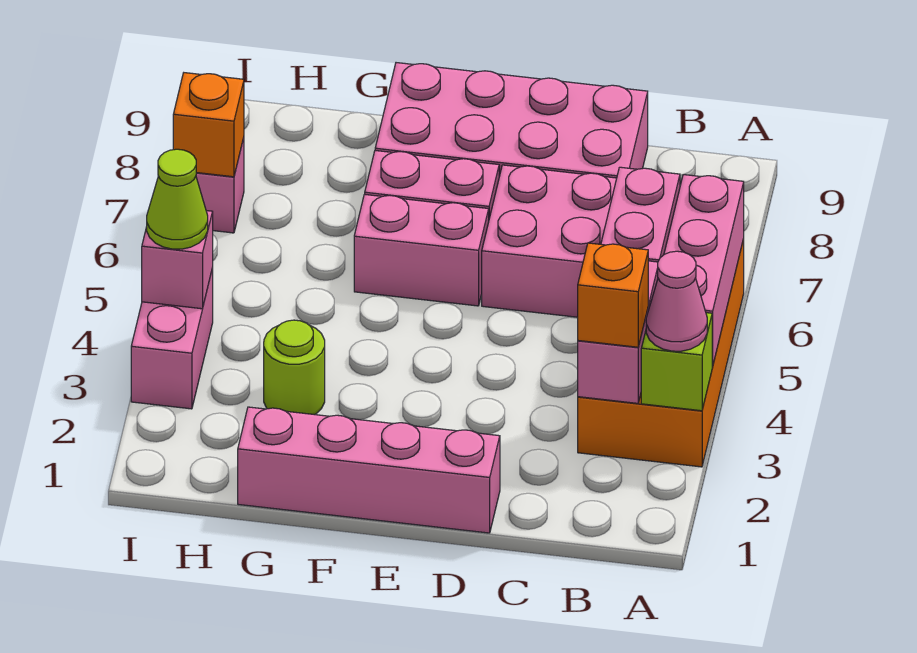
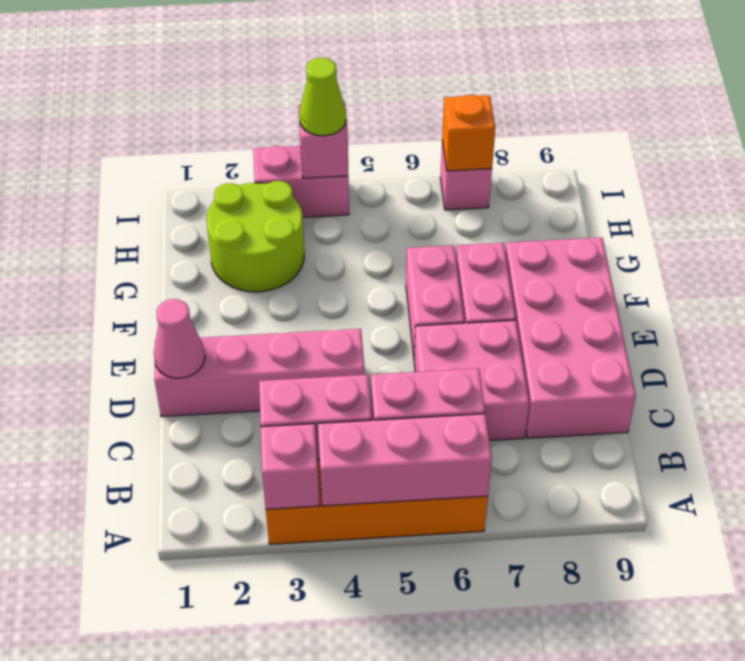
lime 1x1 brick [641,313,712,411] -> pink 1x1 brick [261,424,319,509]
pink 1x1 cone [646,251,707,351] -> pink 1x1 cone moved to [154,299,205,378]
orange 1x1 brick [578,243,648,347] -> none
pink 1x4 brick [238,407,500,533] -> pink 1x4 brick turned to [154,329,365,417]
lime 1x1 round brick [264,320,325,415] -> lime 2x2 round brick [206,181,304,292]

